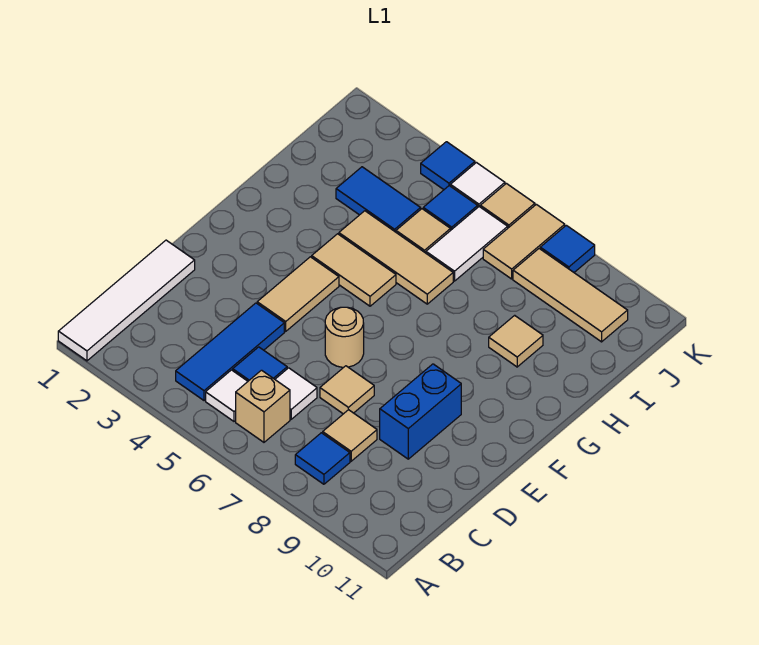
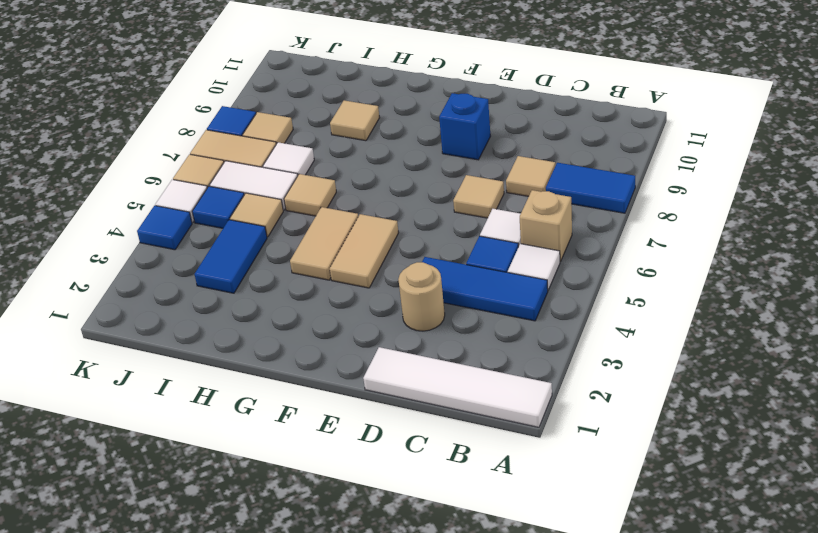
blue 1x1 tile [295,433,350,484] -> blue 1x2 tile [546,163,635,213]
blue 1x2 brick [380,364,461,459] -> blue 1x1 brick [439,93,490,160]
tan 1x2 tile [257,257,339,331] -> tan 1x2 tile turned to [330,214,399,288]
tan 1x1 round brick [325,307,364,367] -> tan 1x1 round brick moved to [398,262,445,331]
tan 1x3 tile [339,211,453,304] -> tan 1x1 tile [284,174,336,216]
none -> white 1x1 tile [263,142,314,175]
tan 1x3 tile [513,249,628,342] -> tan 1x1 tile [242,112,293,144]

